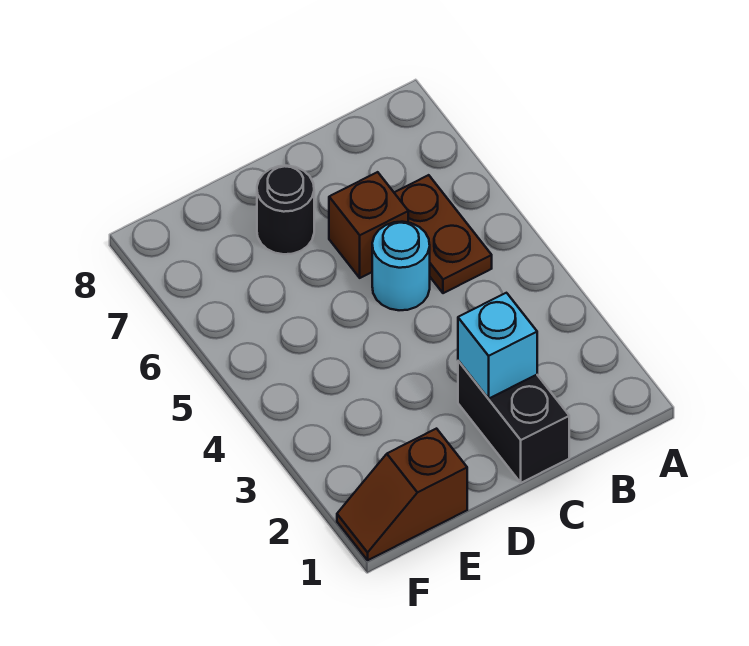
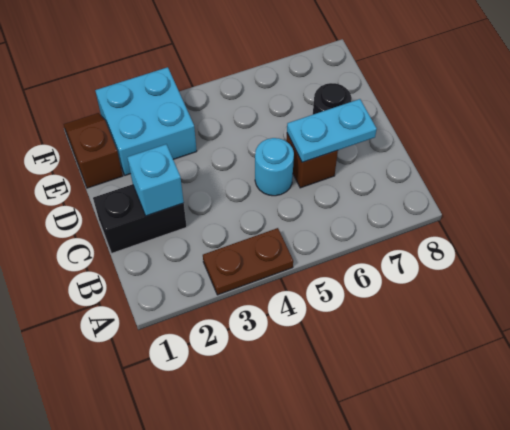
brown 1x2 plate [394,175,492,293] -> brown 1x2 plate moved to [203,228,293,295]
none -> cyan 1x2 plate [287,99,377,162]
none -> cyan 2x2 brick [95,67,197,175]

